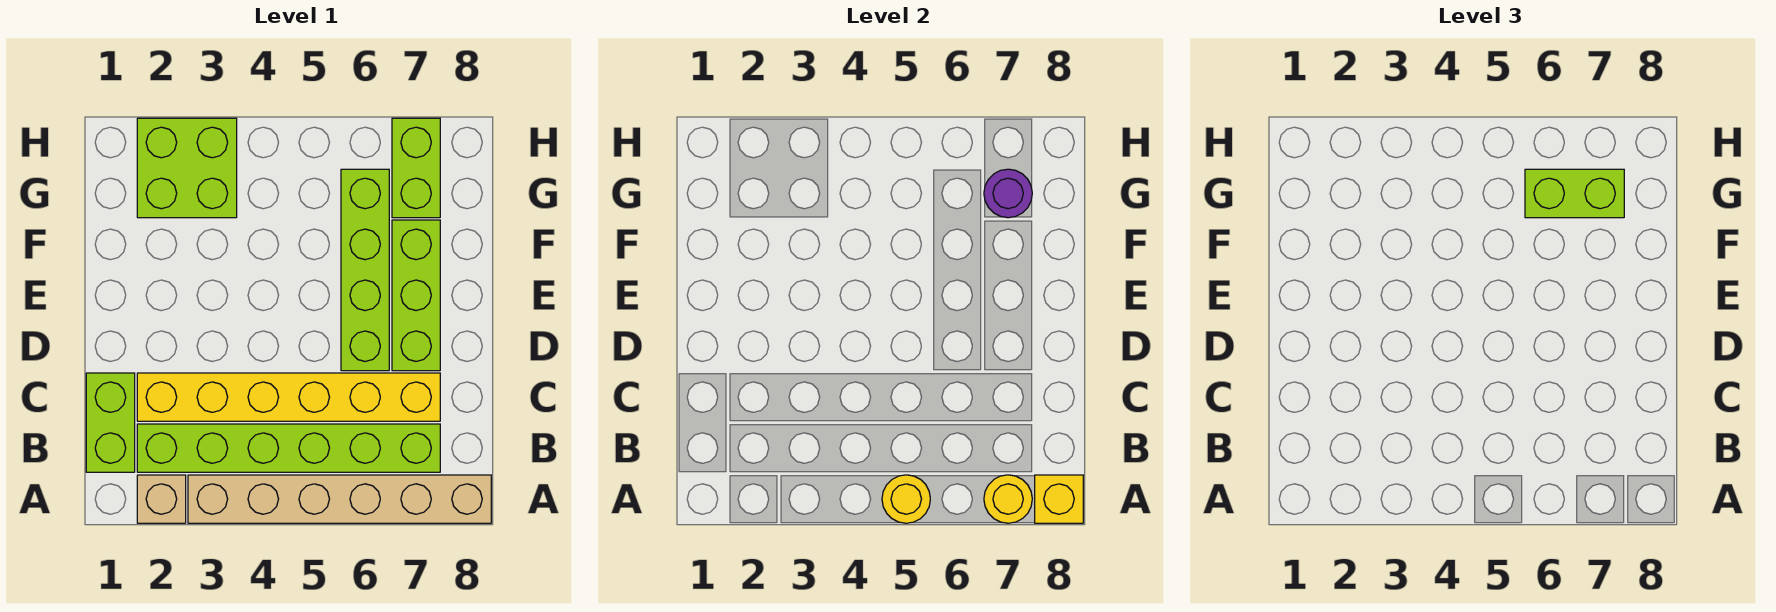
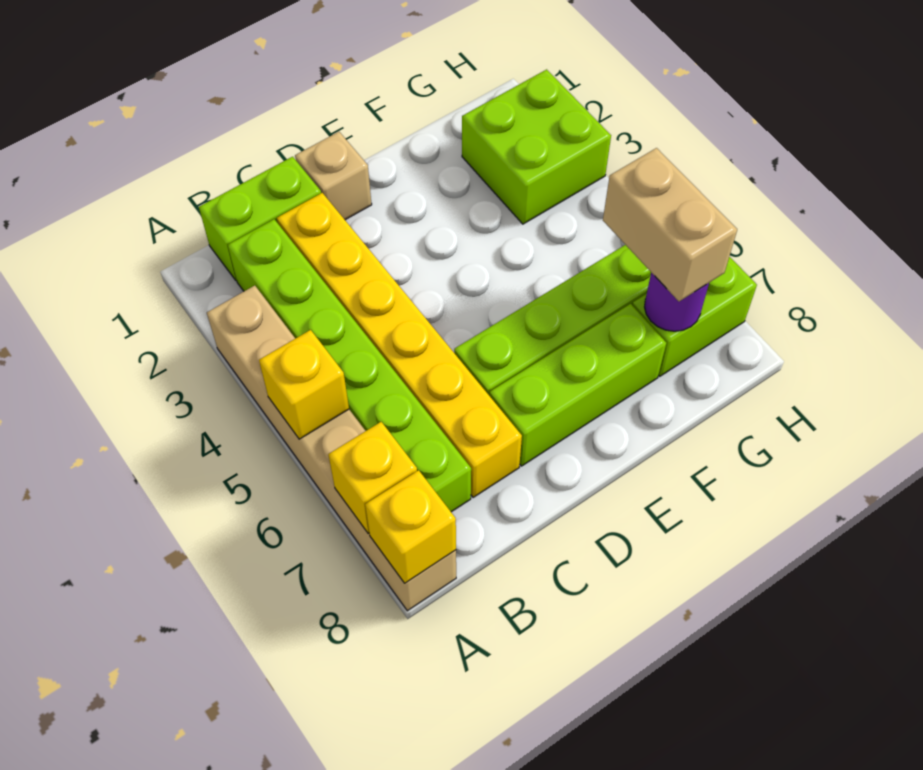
tan 1x1 brick [137,475,186,523] -> tan 1x1 brick moved to [295,132,372,220]
yellow 1x1 round brick [882,475,930,523] -> yellow 1x1 brick [259,330,349,439]
yellow 1x1 round brick [984,475,1032,523] -> yellow 1x1 brick [328,422,417,533]
lime 1x2 brick [1525,169,1624,218] -> tan 1x2 brick [603,148,737,301]

